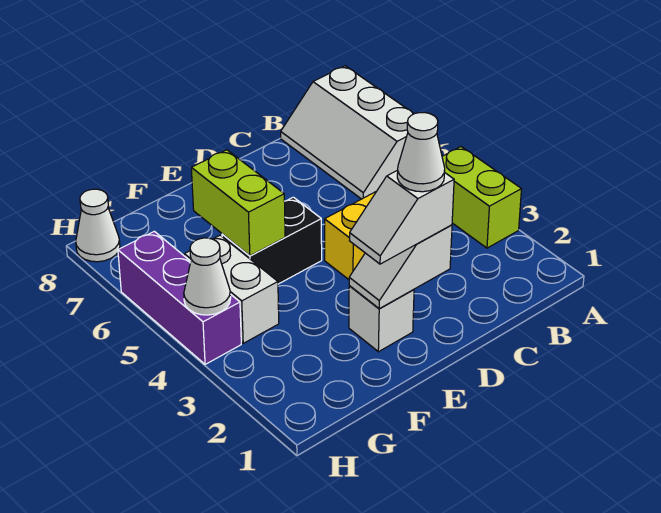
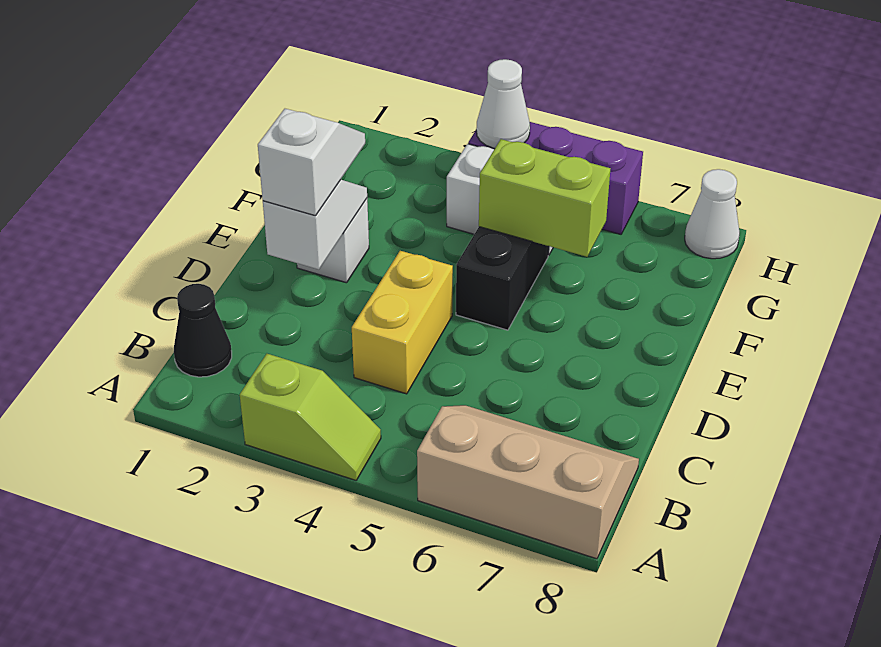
lime 1x2 brick [442,147,521,248] -> lime 1x2 slope [240,354,381,480]
white 2x3 slope [281,66,414,199] -> tan 2x3 slope [417,405,639,559]
none -> black 1x1 cone [174,284,232,377]
white 1x1 cone [397,113,445,192] -> none

